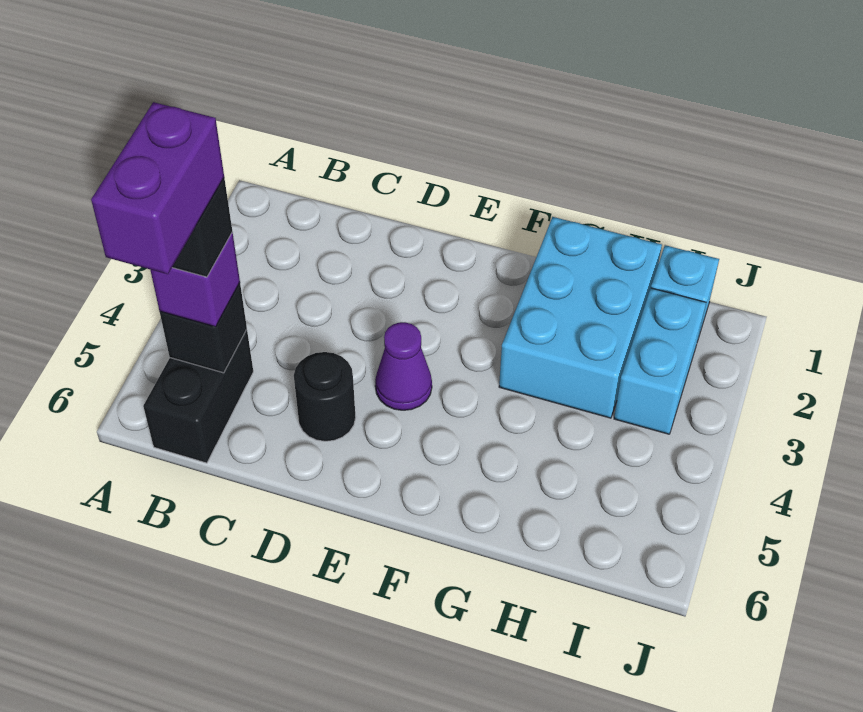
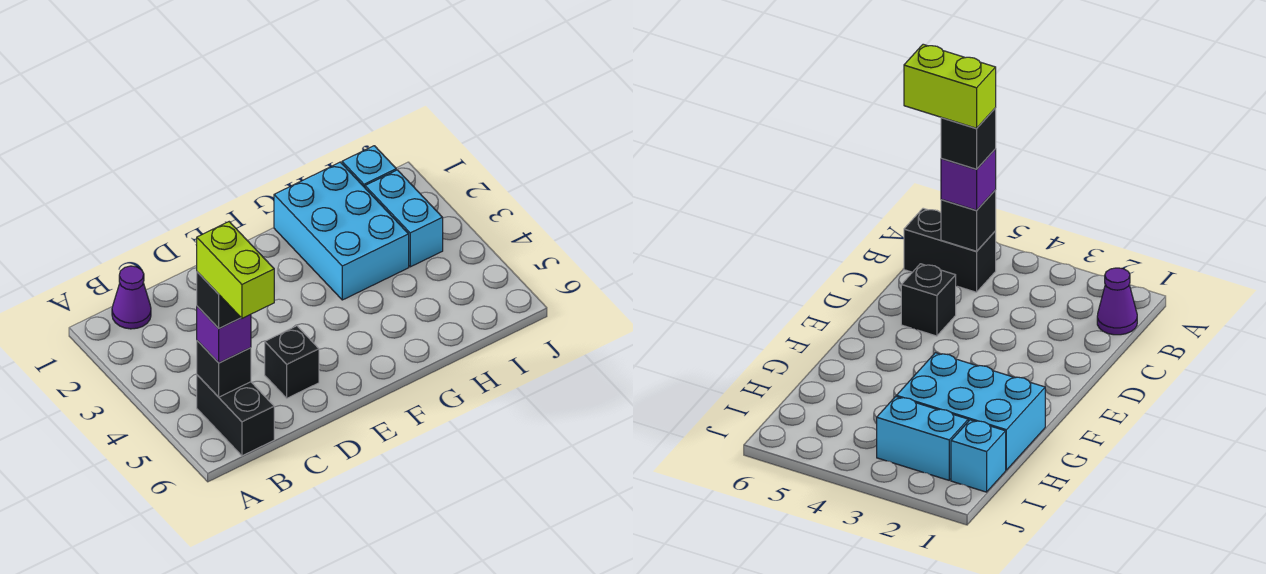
purple 1x2 brick [91,102,224,274] -> lime 1x2 brick [197,222,274,318]
black 1x1 round brick [294,352,356,441] -> black 1x1 brick [265,326,319,398]
purple 1x1 cone [375,322,432,410] -> purple 1x1 cone moved to [112,266,151,329]

